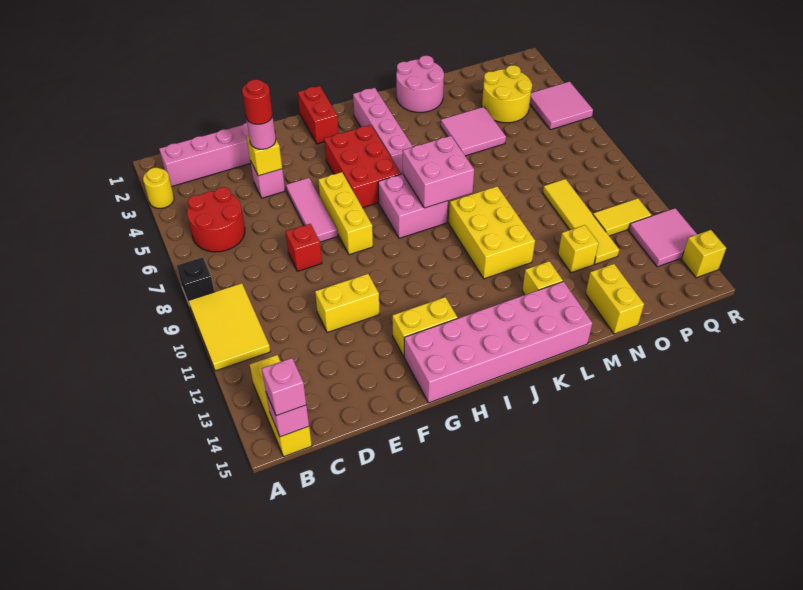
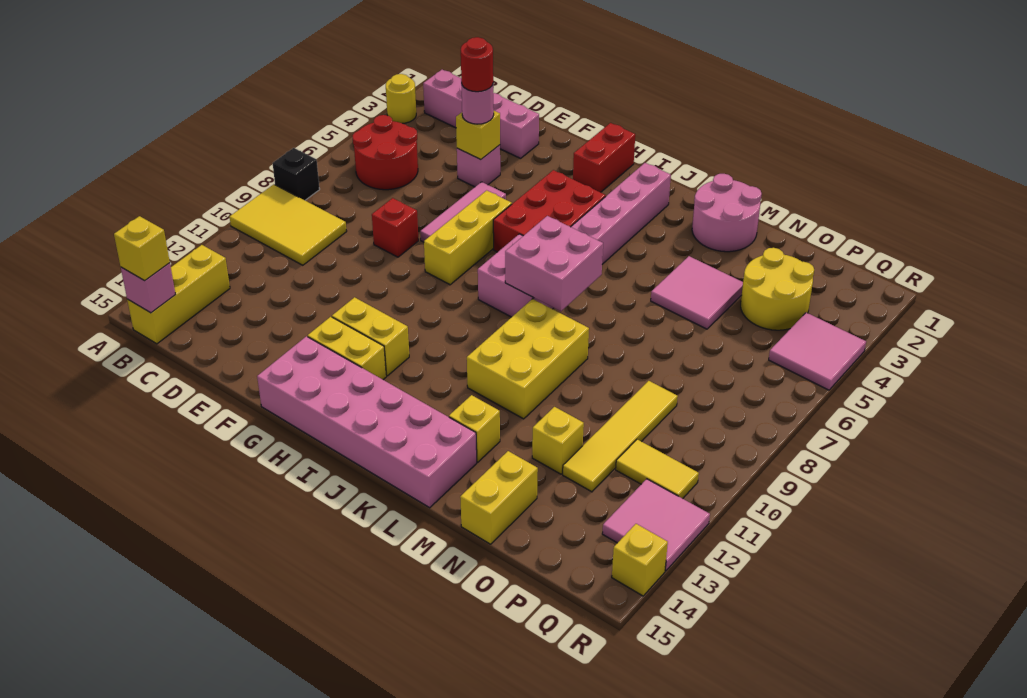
yellow 2x3 tile [188,283,270,371] -> yellow 2x3 tile turned to [230,184,347,265]
pink 1x1 brick [262,358,306,416] -> yellow 1x1 brick [114,216,170,281]
yellow 1x2 brick [315,274,379,333] -> yellow 1x2 brick moved to [332,297,409,376]

